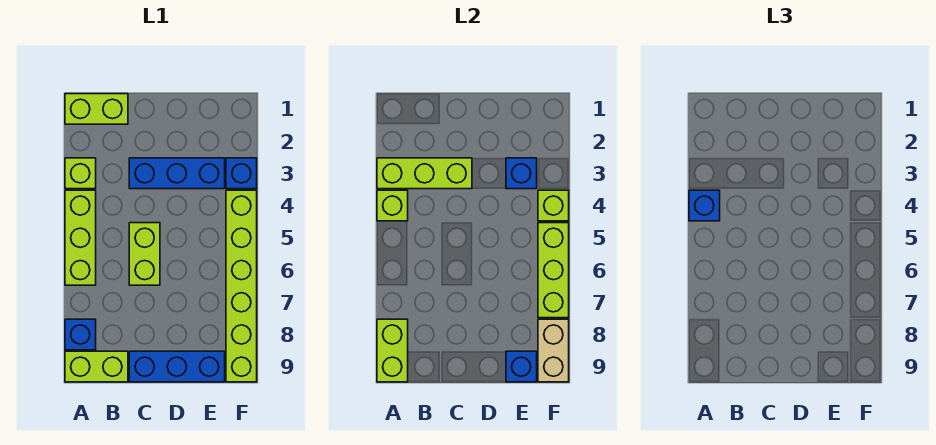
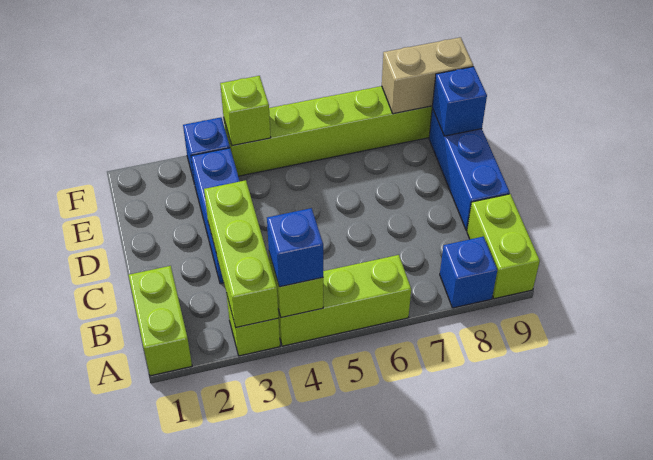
lime 1x2 brick [377,319,408,382] -> none
lime 1x2 brick [129,223,160,285] -> none
blue 1x1 brick [506,158,537,189] -> none
lime 1x3 brick [538,223,569,318] -> none

